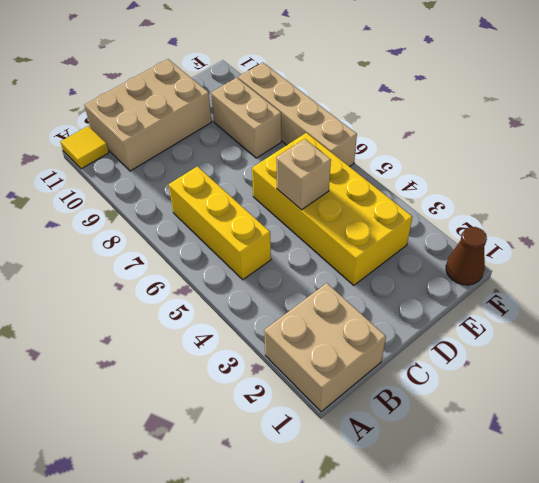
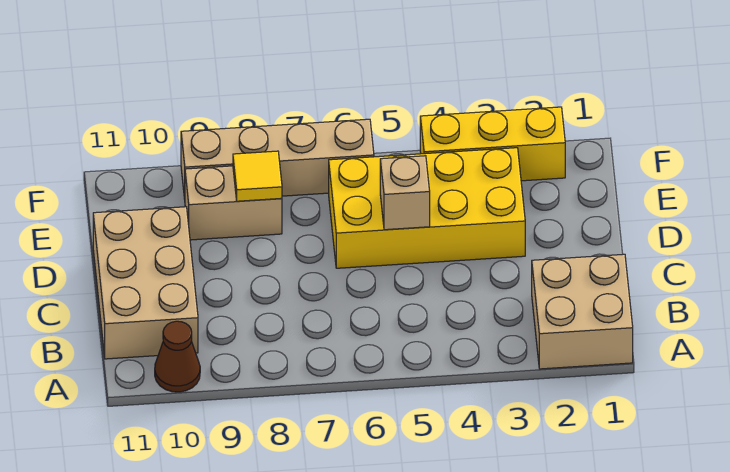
yellow 1x1 tile [60,126,109,169] -> yellow 1x1 tile moved to [233,151,282,201]
yellow 1x3 brick [169,166,271,280] -> yellow 1x3 brick moved to [420,107,565,181]
brown 1x1 cone [446,227,487,285] -> brown 1x1 cone moved to [155,321,200,392]

